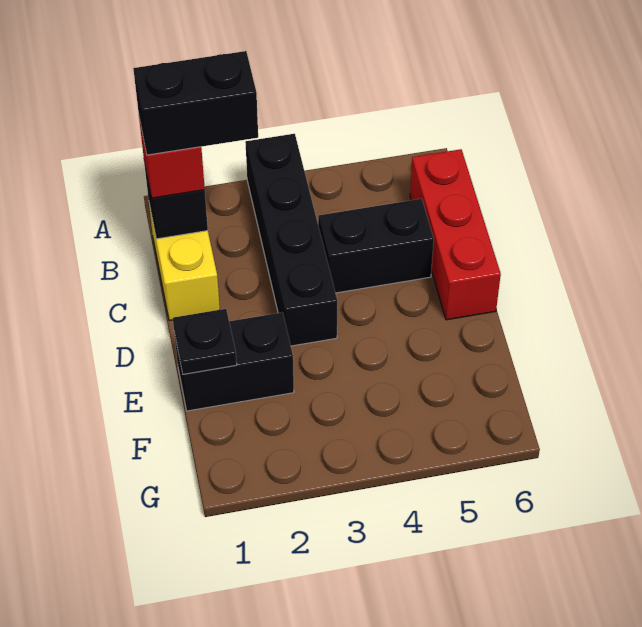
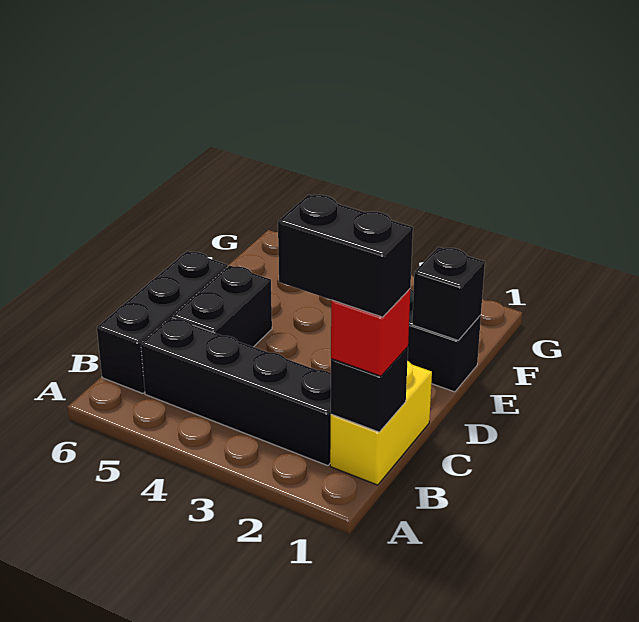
black 1x4 brick [245,134,337,346] -> black 1x4 brick turned to [141,317,331,466]
red 1x3 brick [410,149,501,320] -> black 1x3 brick [97,251,228,393]
black 1x2 brick [318,199,434,293] -> black 1x2 brick turned to [172,265,272,347]
black 1x1 plate [173,309,237,374] -> black 1x1 brick [412,247,485,340]

